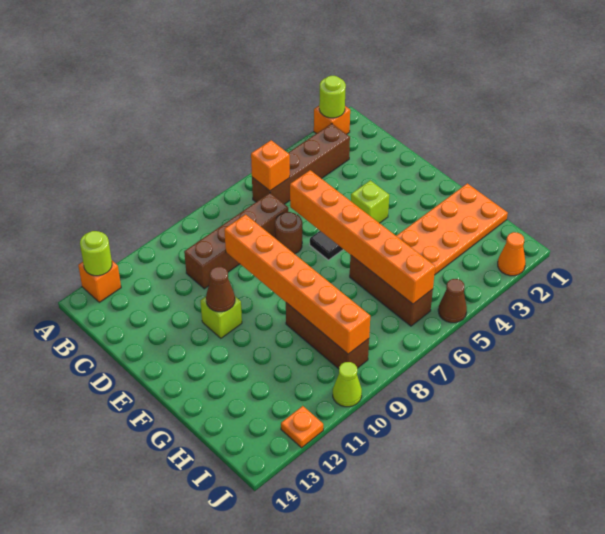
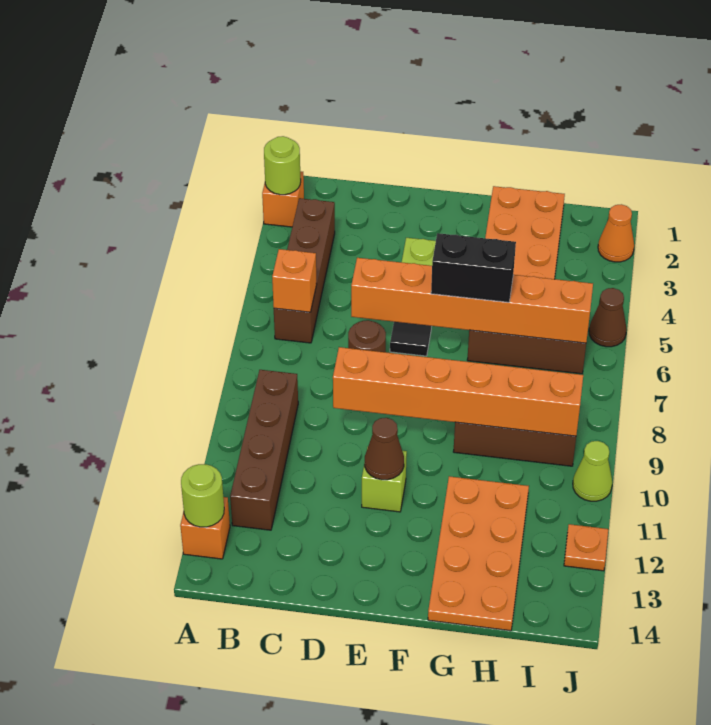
brown 1x4 brick [184,193,288,289] -> brown 1x4 brick moved to [230,370,298,530]
none -> black 1x2 brick [431,233,516,302]
none -> orange 2x4 plate [428,476,529,631]

